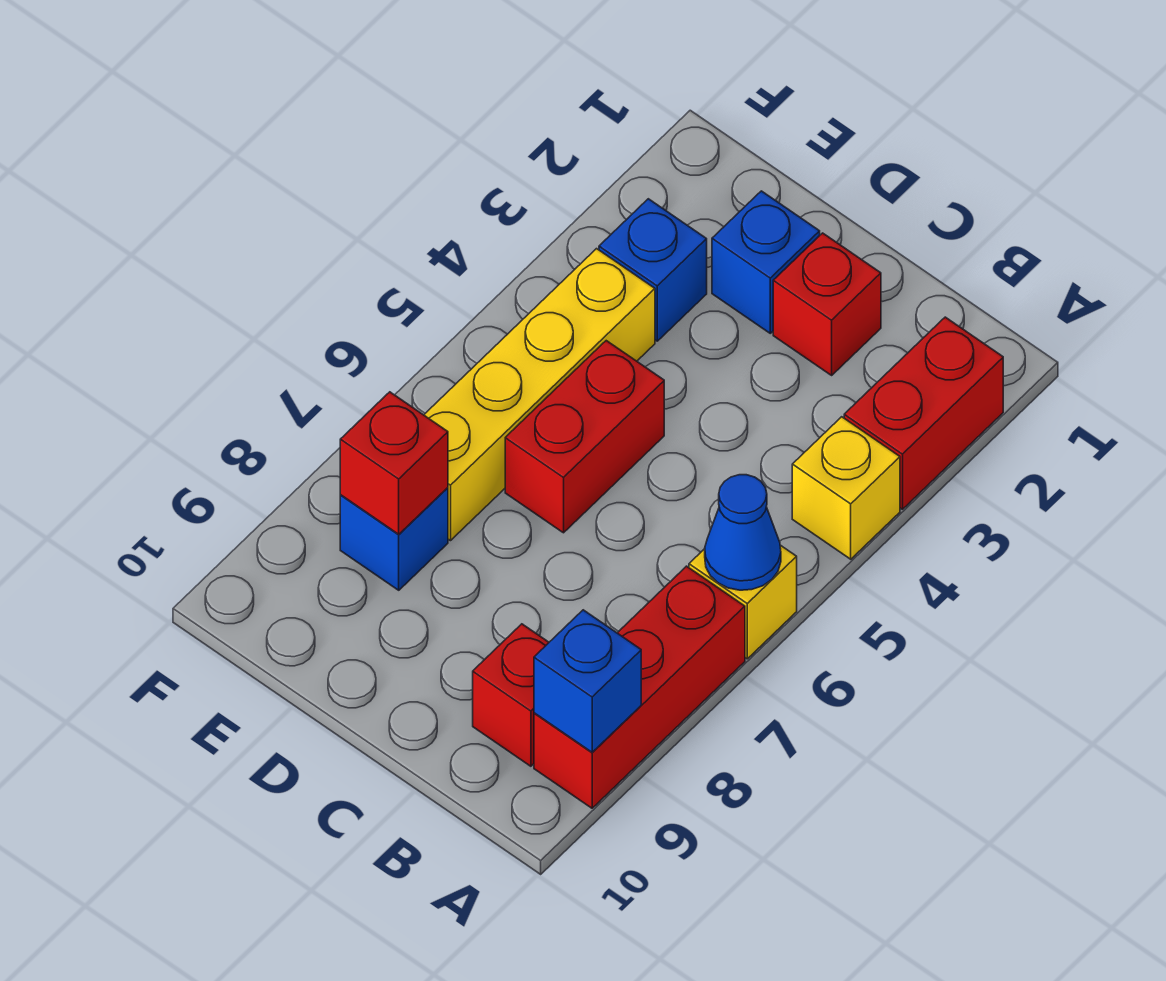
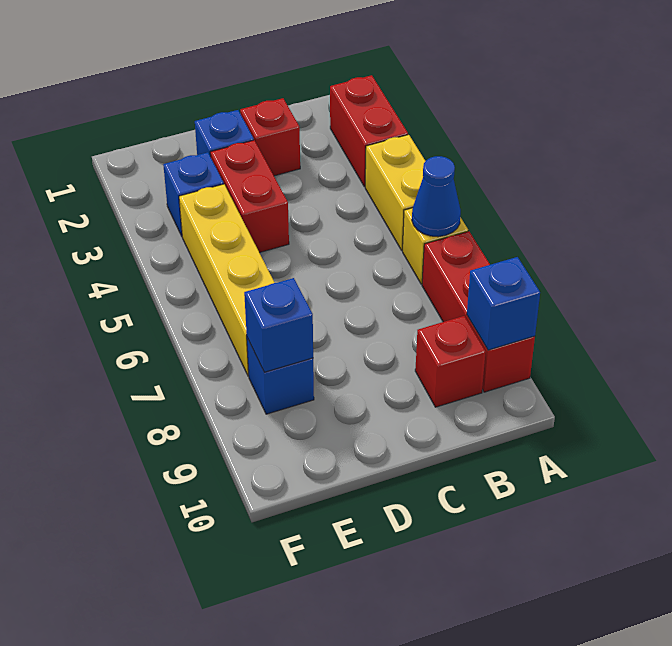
yellow 1x1 brick [792,417,900,559] -> yellow 1x2 brick [365,135,425,251]
red 1x2 brick [505,341,664,533] -> red 1x2 brick moved to [210,140,289,253]
red 1x1 brick [340,392,448,534] -> blue 1x1 brick [244,278,313,372]

